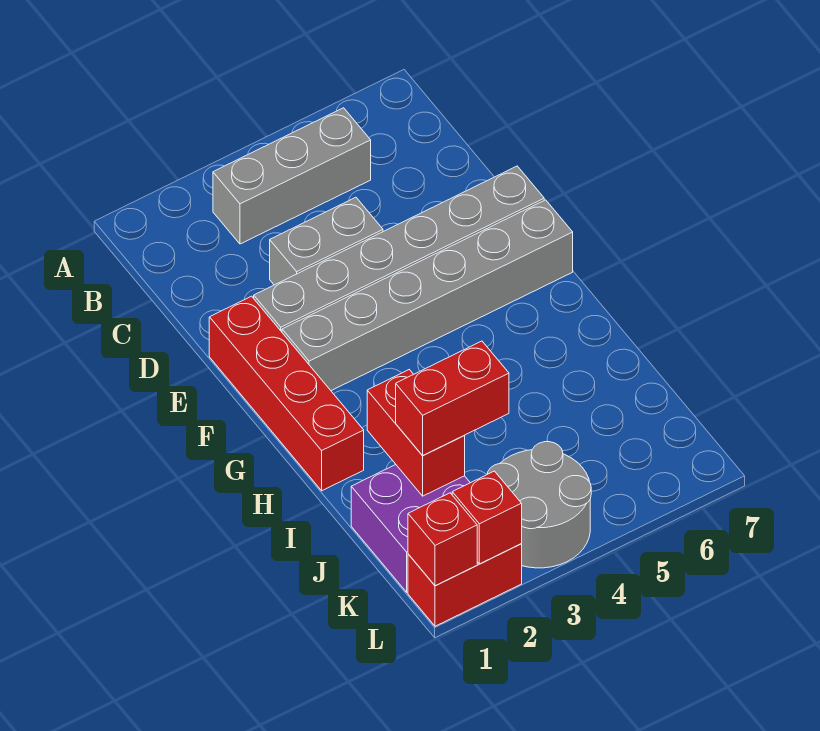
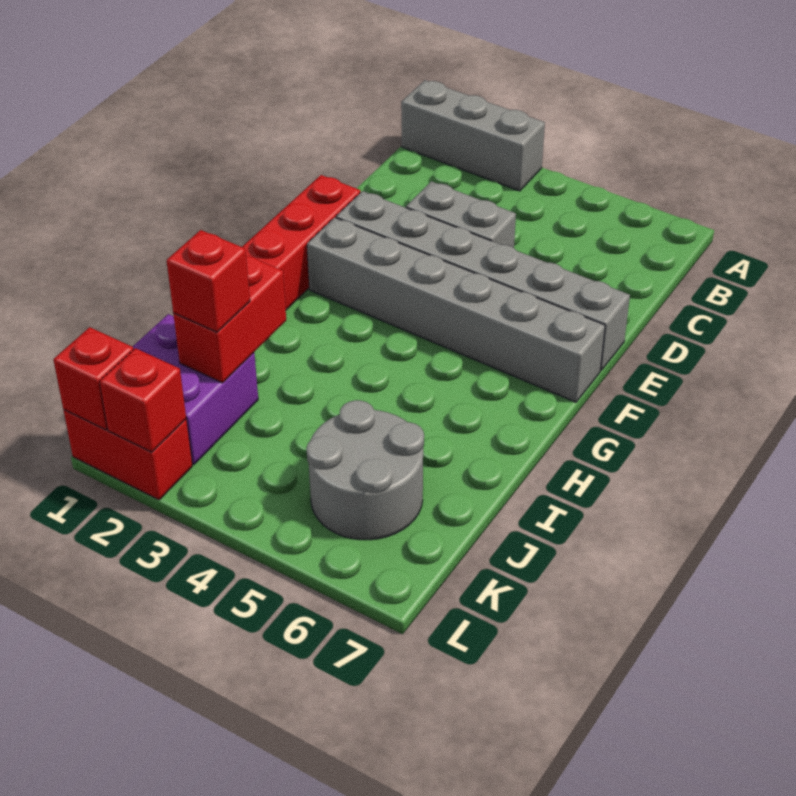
grey 1x3 brick [213,108,371,244] -> grey 1x3 brick moved to [401,80,545,191]
red 1x2 brick [396,341,509,456] -> red 1x1 brick [166,230,250,332]
grey 2x2 round brick [487,442,591,568] -> grey 2x2 round brick moved to [306,400,424,540]

